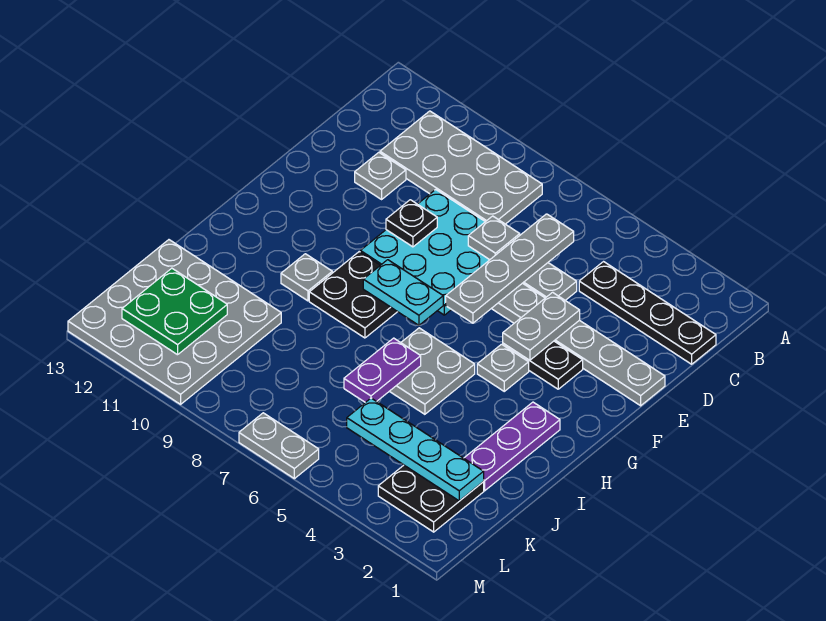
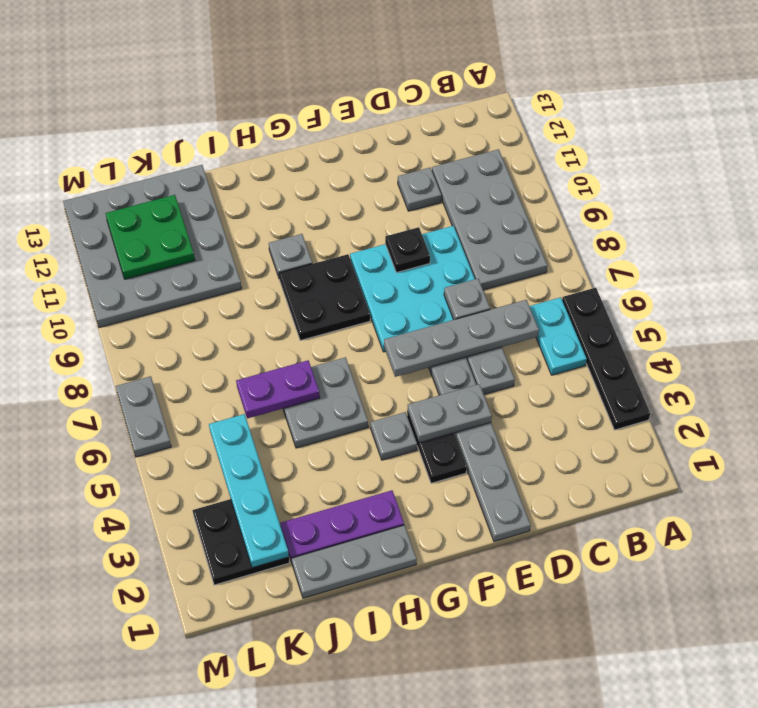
black 1x4 plate [579,262,716,364] -> black 1x4 plate moved to [562,288,650,430]
cyan 1x2 plate [363,260,443,325] -> cyan 1x2 plate moved to [529,297,587,375]
none -> grey 1x3 plate [291,525,417,598]

